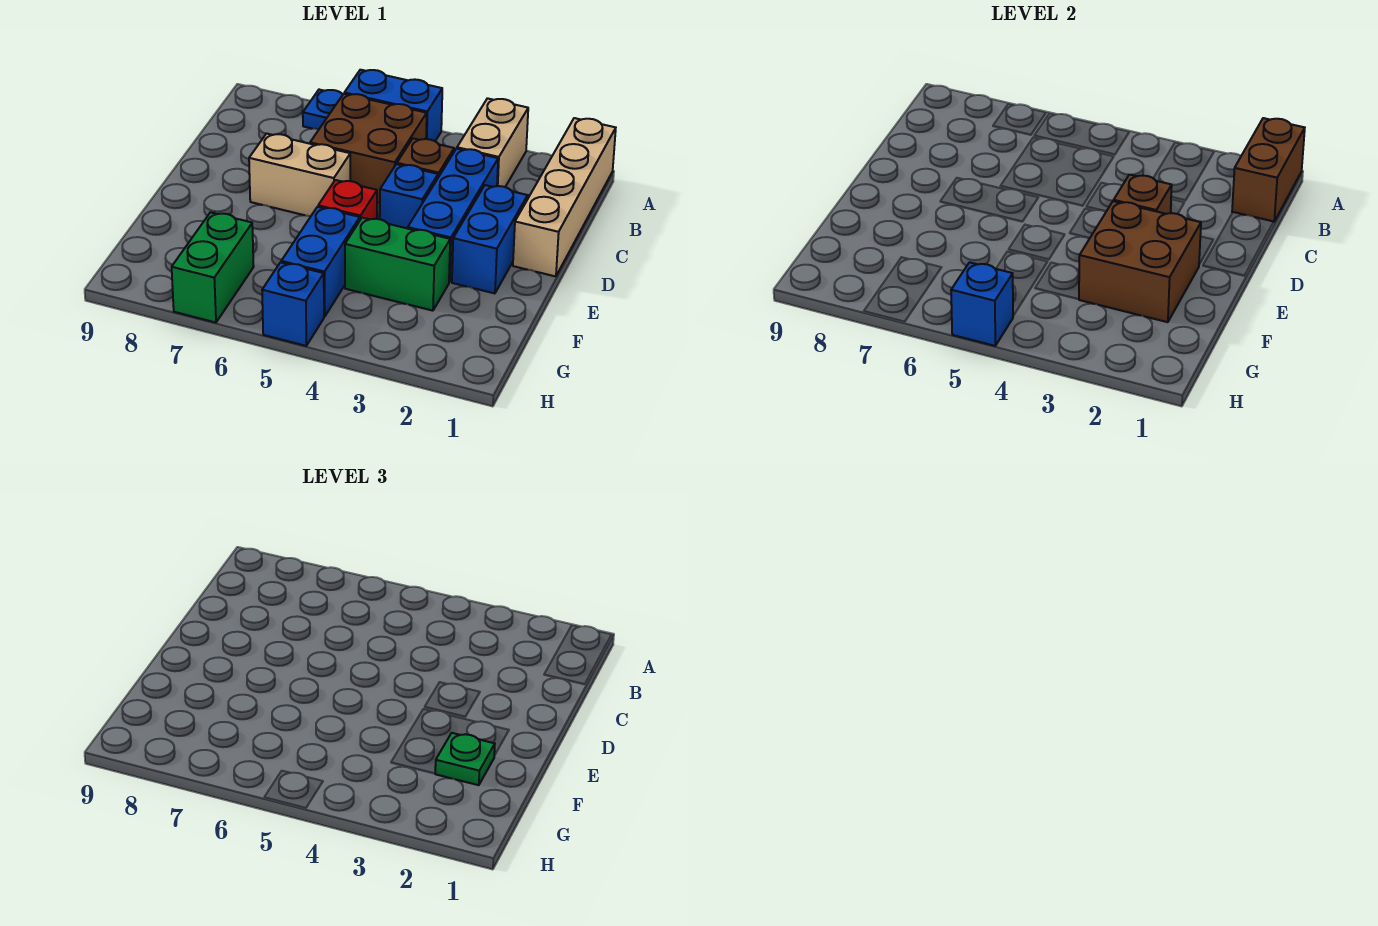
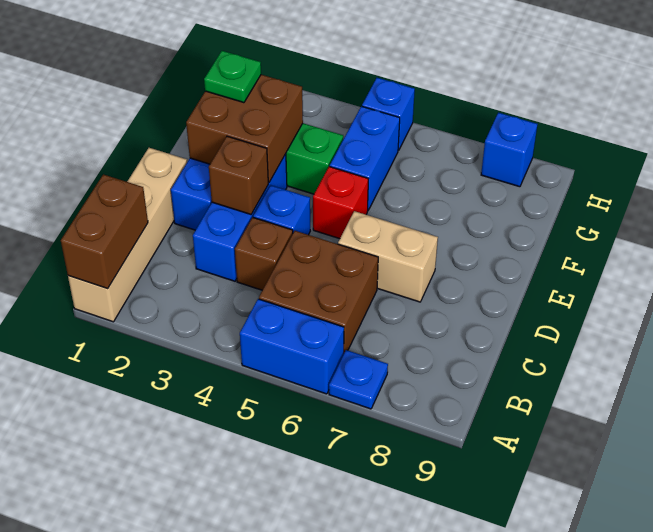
tan 1x2 brick [457,98,528,187] -> none
green 1x2 brick [172,212,254,323] -> none
blue 1x1 brick [951,262,1013,346] -> blue 1x1 brick moved to [481,113,537,187]

